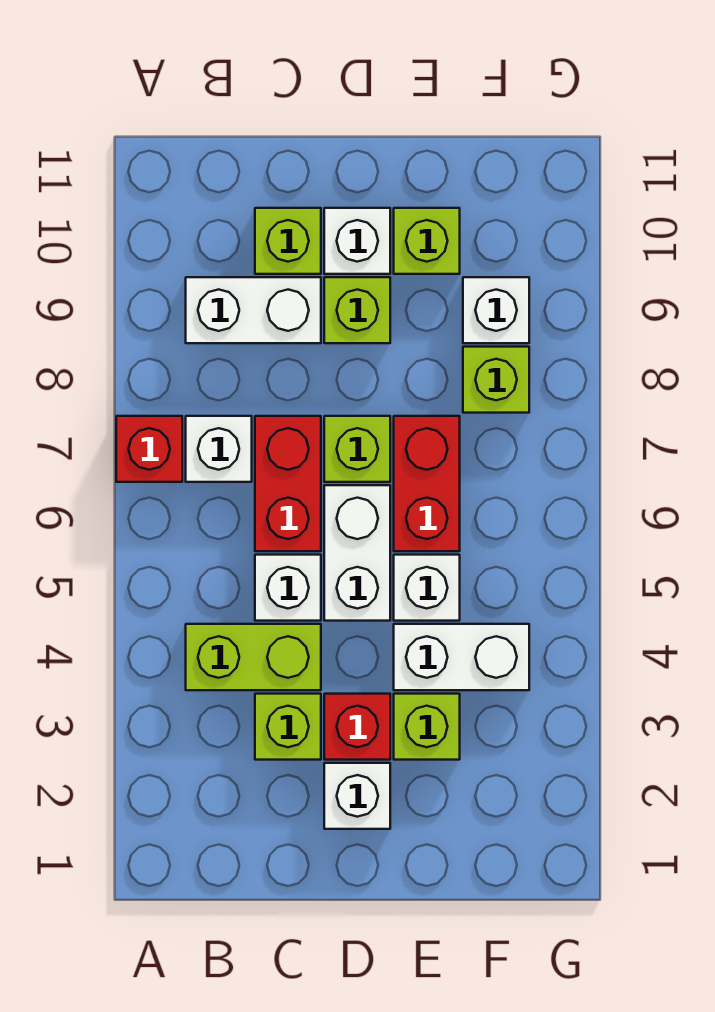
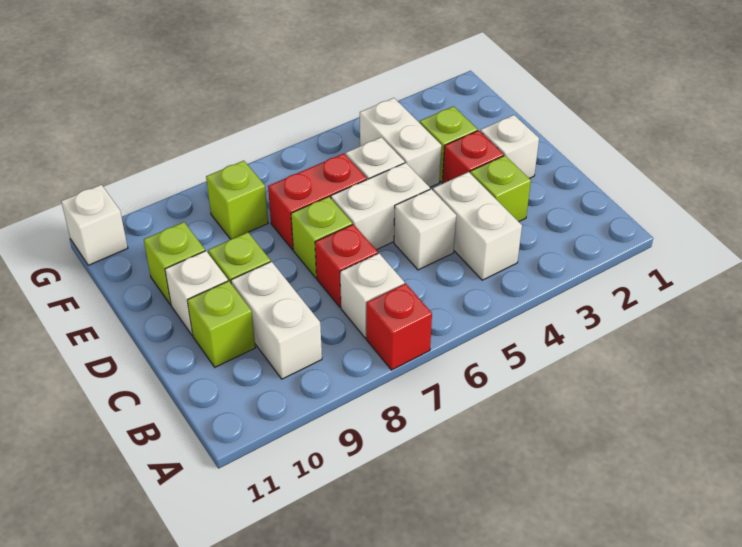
lime 1x2 brick [186,624,321,690] -> white 1x2 brick [433,172,522,280]
red 1x2 brick [255,416,321,551] -> red 1x1 brick [315,224,378,307]
white 1x1 brick [463,277,529,343] -> white 1x1 brick moved to [61,185,128,265]

